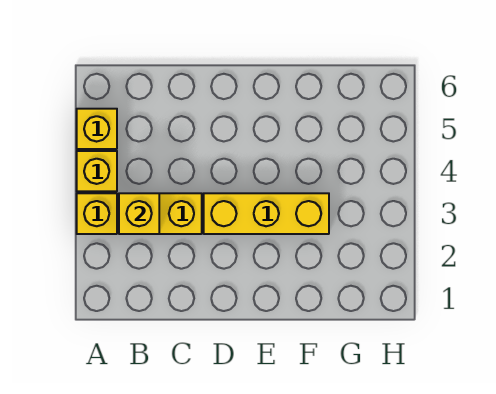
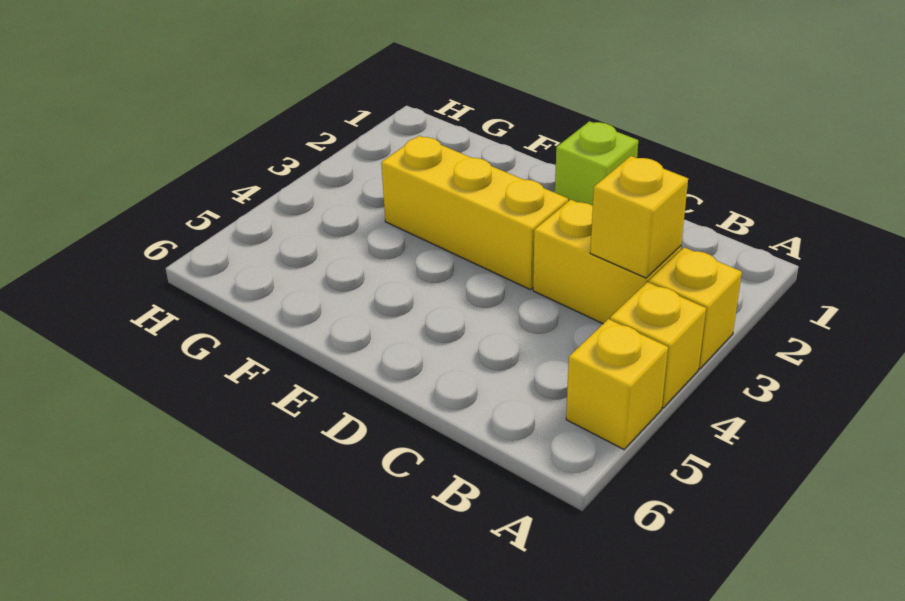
none -> lime 1x1 brick [555,121,638,205]

